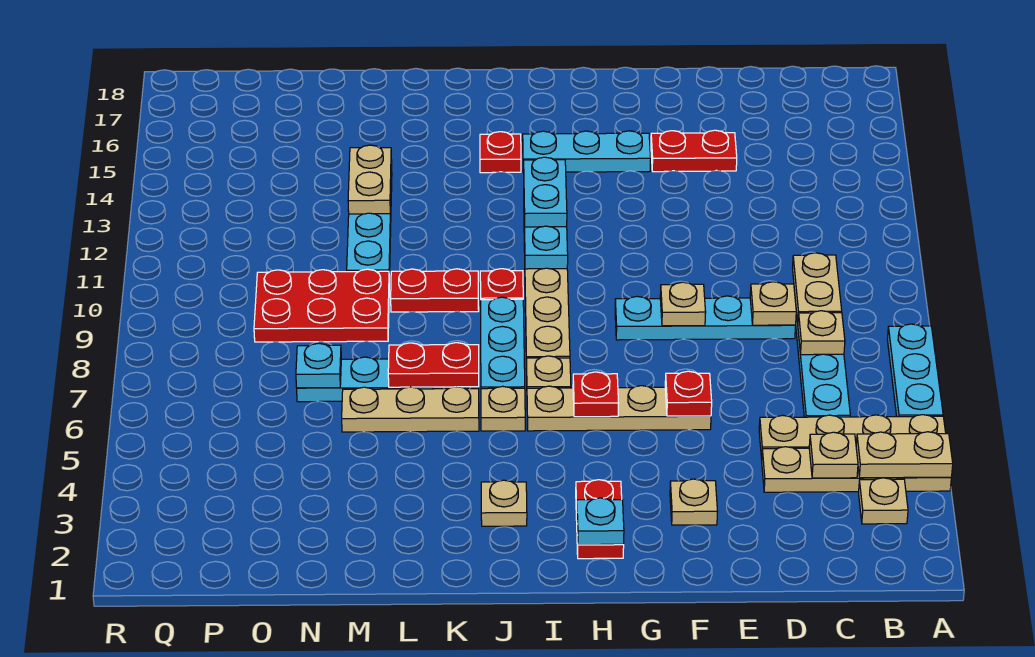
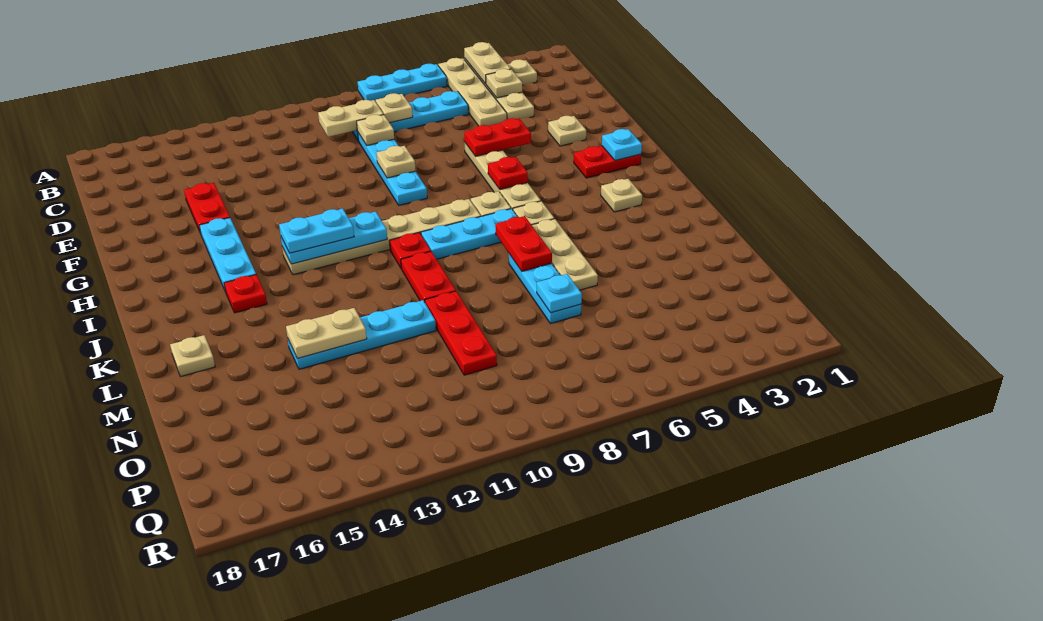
red 1x1 plate [665,371,712,416] -> red 1x2 plate [464,118,531,157]
none -> tan 1x1 plate [170,335,215,377]
red 2x3 plate [254,269,389,342] -> red 1x3 plate [425,291,497,375]

